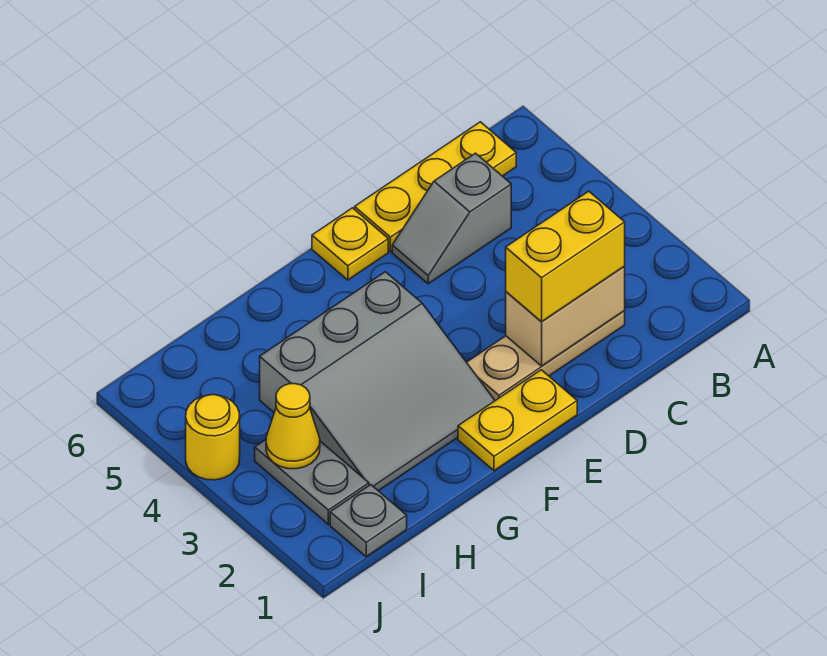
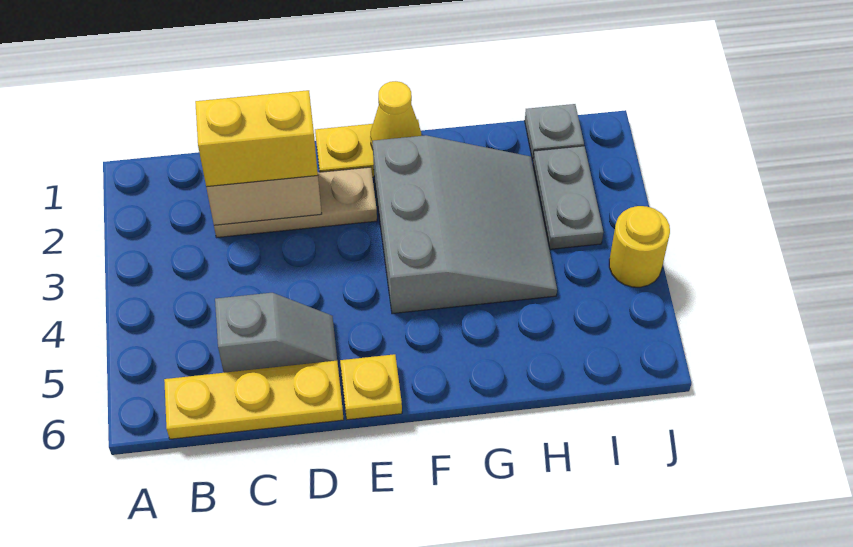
grey 3x3 slope [260,272,495,491] -> grey 3x3 slope turned to [373,135,557,314]
yellow 1x1 cone [266,384,320,469] -> yellow 1x1 cone moved to [370,81,421,149]

